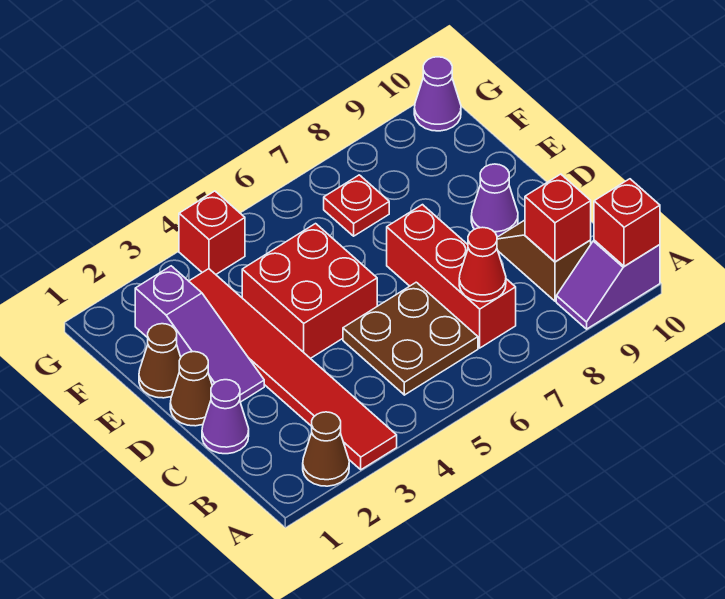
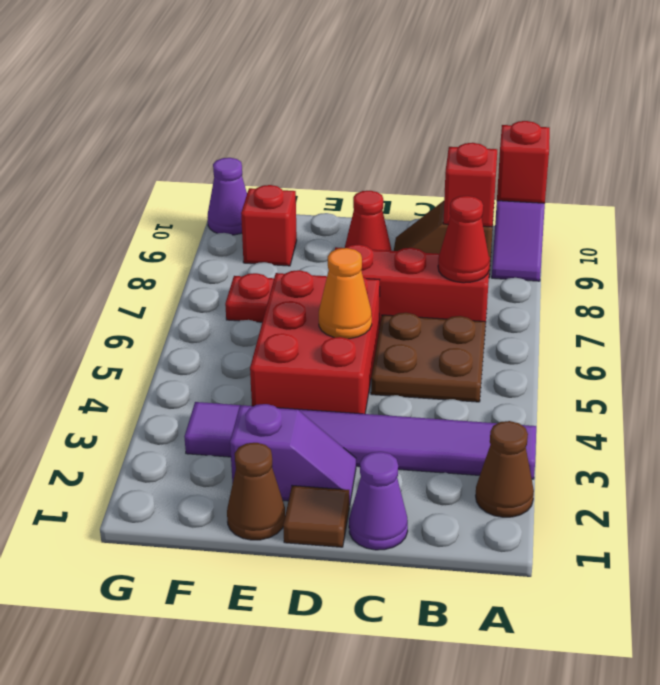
red 1x6 tile [189,269,397,470] -> purple 1x6 tile [184,402,536,479]
brown 1x1 cone [170,352,212,426] -> brown 1x1 tile [283,486,350,547]
purple 1x3 slope [135,266,264,402] -> purple 1x2 slope [230,404,356,505]
red 2x2 brick [242,224,377,359] -> red 2x3 brick [250,270,380,414]
none -> orange 1x1 cone [319,248,372,339]
purple 1x1 cone [471,164,518,237] -> red 1x1 cone [345,191,391,251]
red 1x1 brick [179,191,245,274] -> red 1x1 brick moved to [241,185,297,266]

